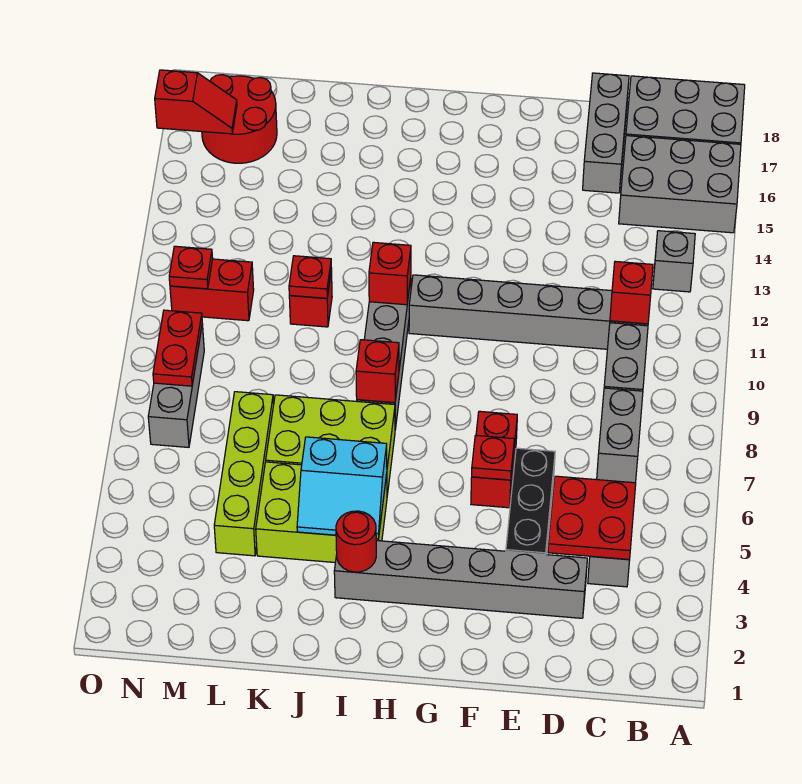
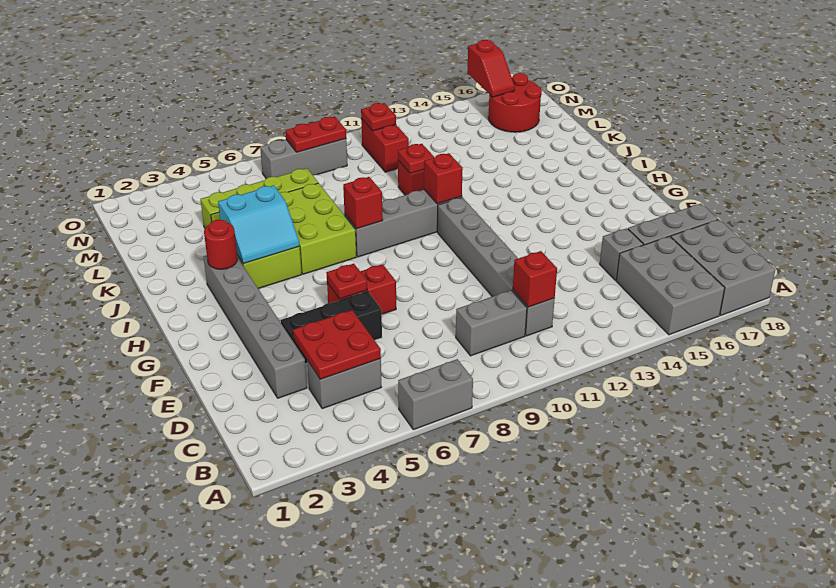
grey 1x1 brick [653,231,695,292] -> grey 1x1 brick moved to [600,228,643,280]
grey 1x2 brick [597,388,643,483] -> grey 1x2 brick moved to [398,359,473,430]
cyan 2x2 slope [297,437,387,539] -> cyan 2x2 slope turned to [218,185,300,264]

